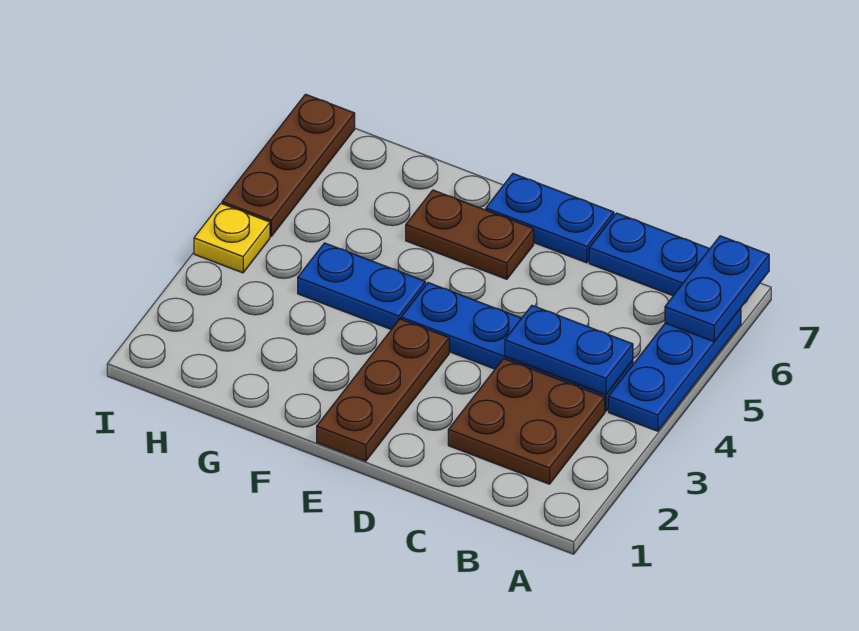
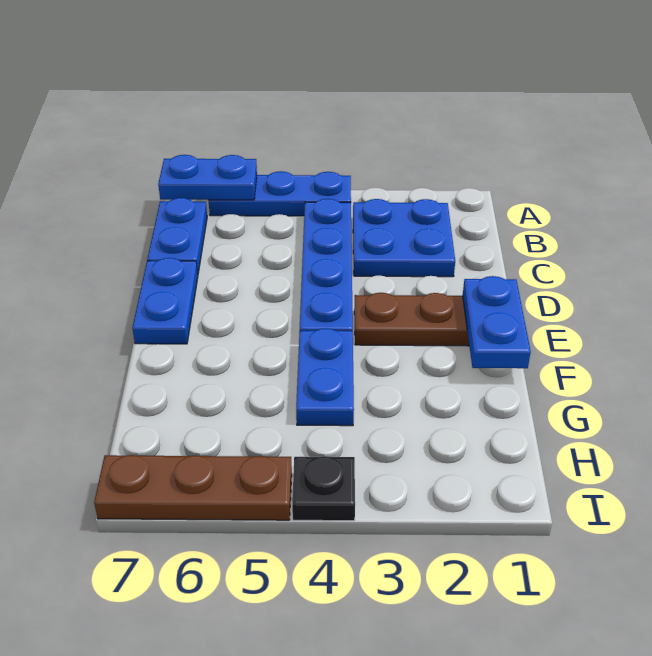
brown 2x2 plate [448,359,605,484] -> blue 2x2 plate [353,199,455,277]
blue 1x2 plate [505,306,633,395] -> blue 1x2 plate moved to [463,276,531,368]
brown 1x2 plate [406,190,534,279] -> none
yellow 1x1 plate [194,204,270,273] -> black 1x1 plate [292,456,355,521]

